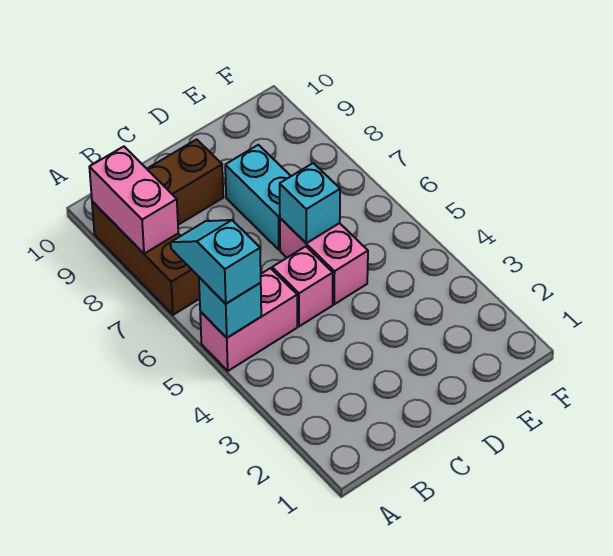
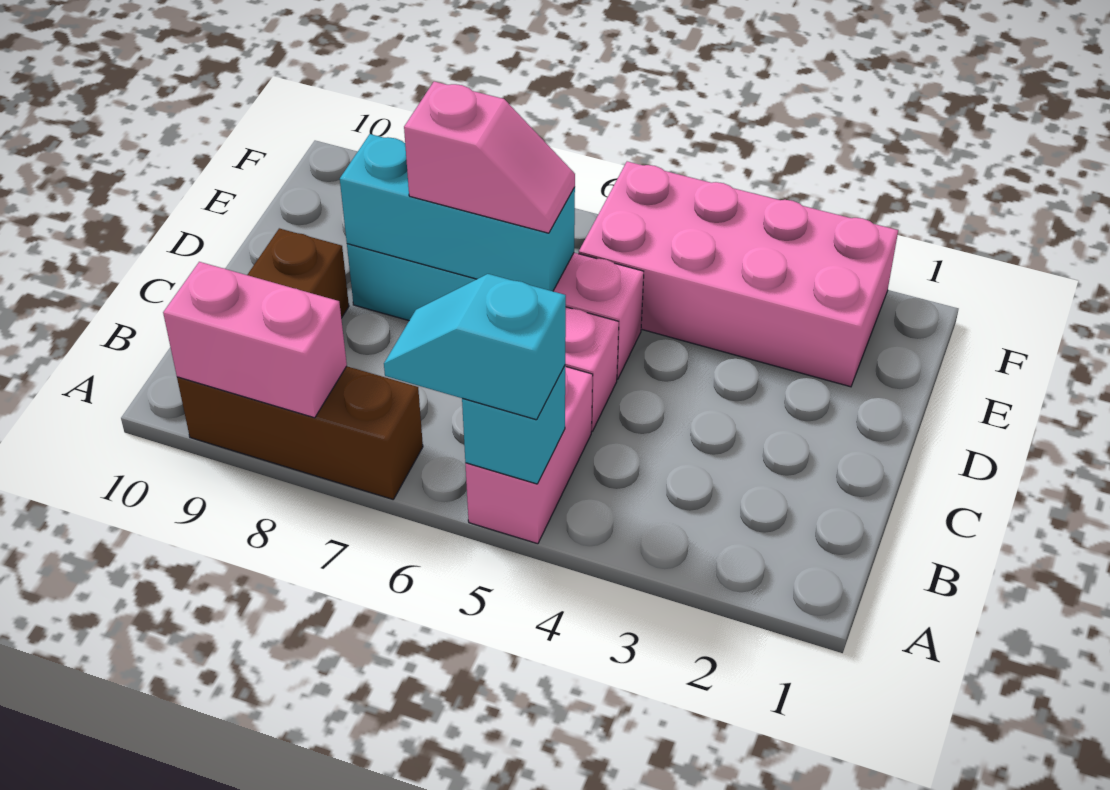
cyan 1x1 brick [280,163,340,243] -> cyan 1x3 brick [340,134,575,291]
none -> pink 1x2 slope [404,81,575,233]
none -> pink 2x4 brick [579,161,898,387]

